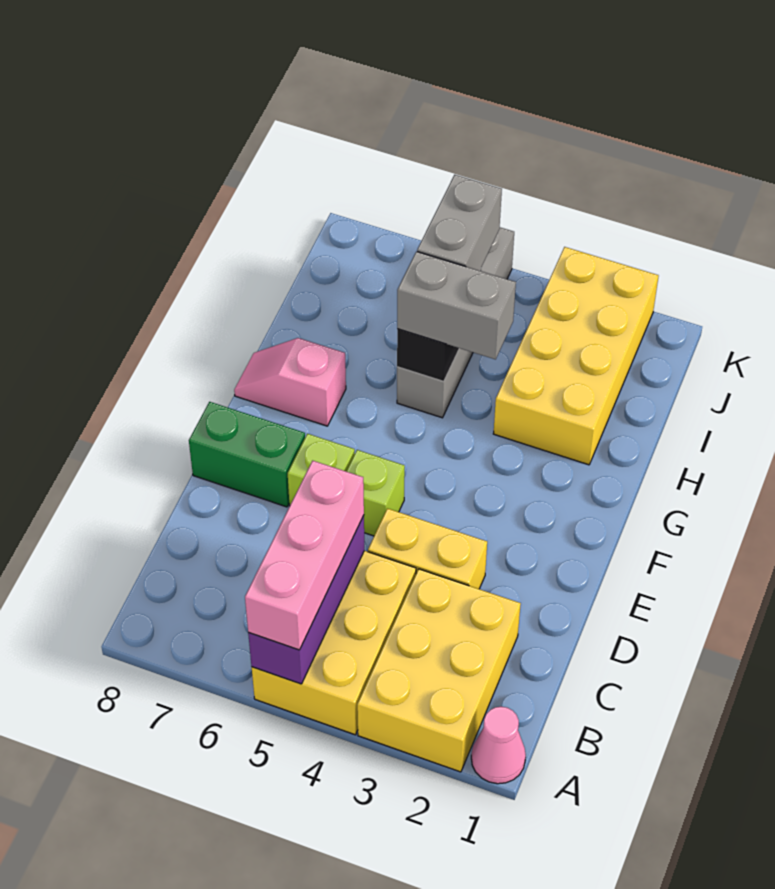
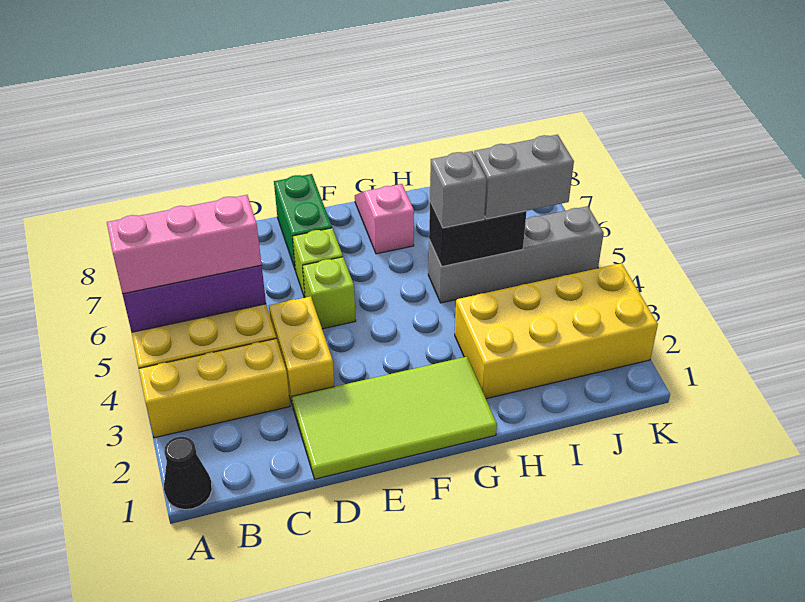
pink 1x1 cone [471,707,526,784] -> black 1x1 cone [164,437,212,510]
yellow 2x3 brick [357,569,521,772] -> yellow 1x3 brick [139,339,290,438]
none -> lime 2x4 tile [292,357,497,479]
grey 1x2 brick [397,252,516,359] -> grey 1x1 brick [430,151,487,228]

